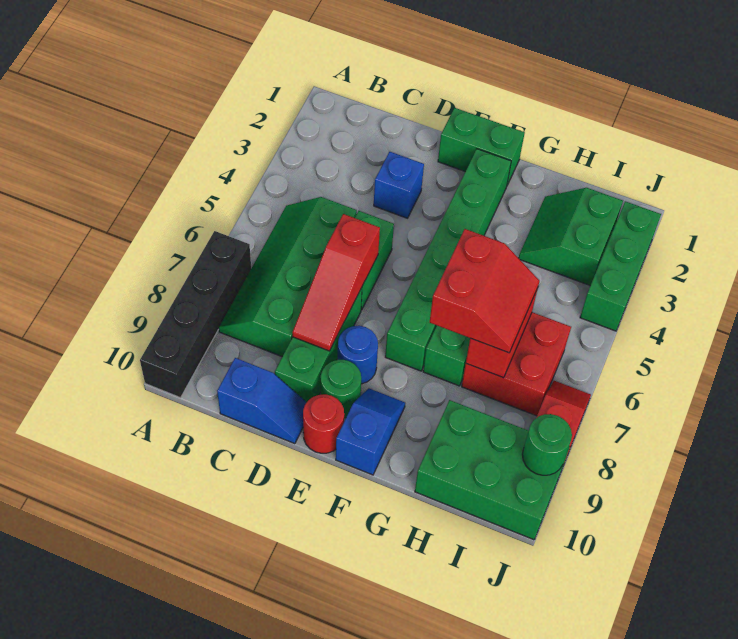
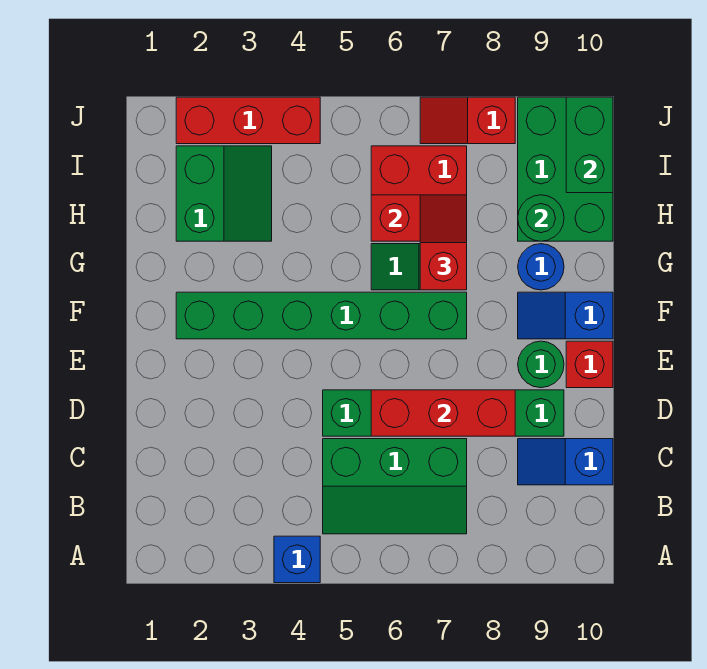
black 1x4 brick [140,231,251,398] -> none
green 2x4 slope [219,197,357,356] -> green 2x3 slope [323,439,467,534]
blue 1x2 slope [217,358,307,444] -> blue 1x2 slope turned to [518,439,613,485]
blue 1x1 brick [374,152,424,218] -> blue 1x1 brick moved to [274,536,320,583]
red 1x3 slope [292,214,380,351] -> red 1x3 brick [371,390,515,436]
green 1x2 brick [438,108,525,185] -> green 1x2 brick moved to [566,97,613,193]
blue 1x1 round brick [338,326,378,384] -> blue 1x1 round brick moved to [518,244,564,290]
red 1x1 round brick [303,394,344,453] -> red 1x1 brick [566,341,613,388]
red 2x2 slope [430,229,539,353] -> red 1x2 slope [420,195,467,290]
green 2x2 slope [519,188,623,286] -> green 2x2 slope turned to [176,146,272,241]
green 1x3 brick [580,201,661,331] -> red 1x3 brick [176,97,320,144]
green 1x1 round brick [522,414,572,475] -> green 1x1 round brick moved to [518,195,564,241]

